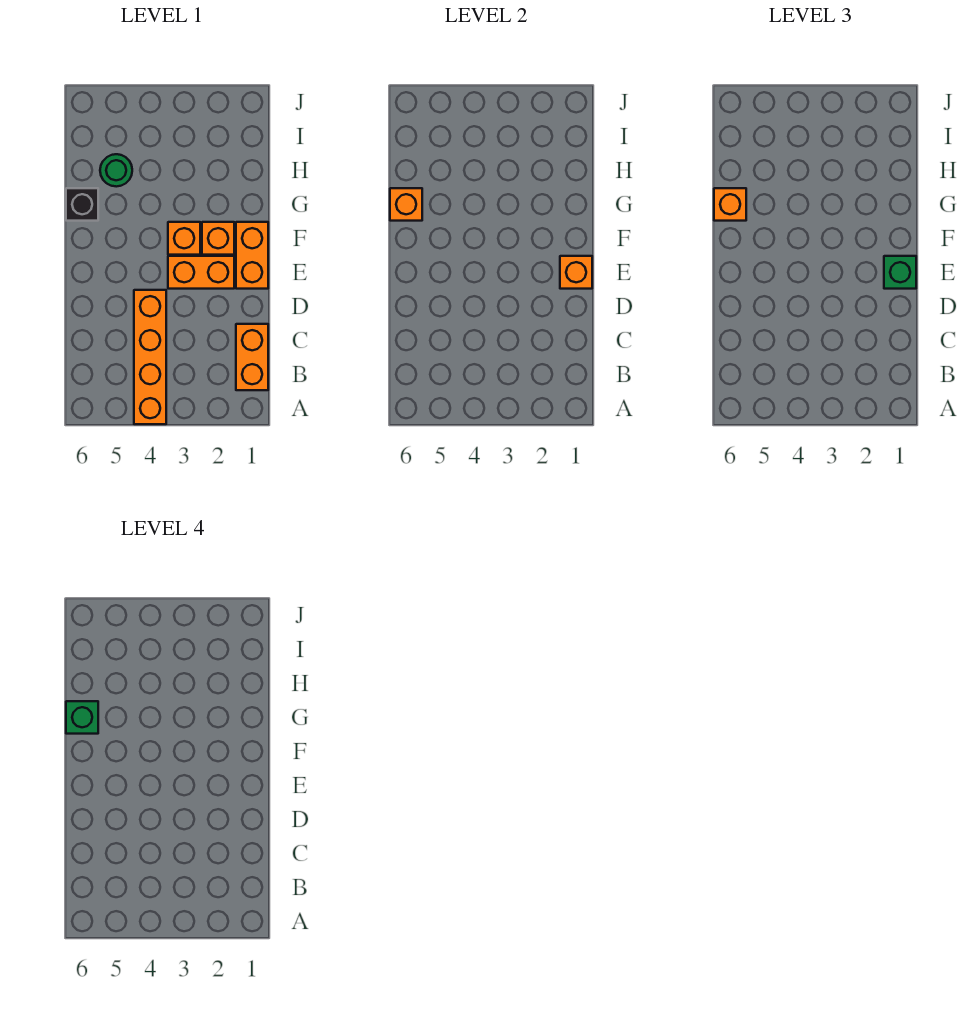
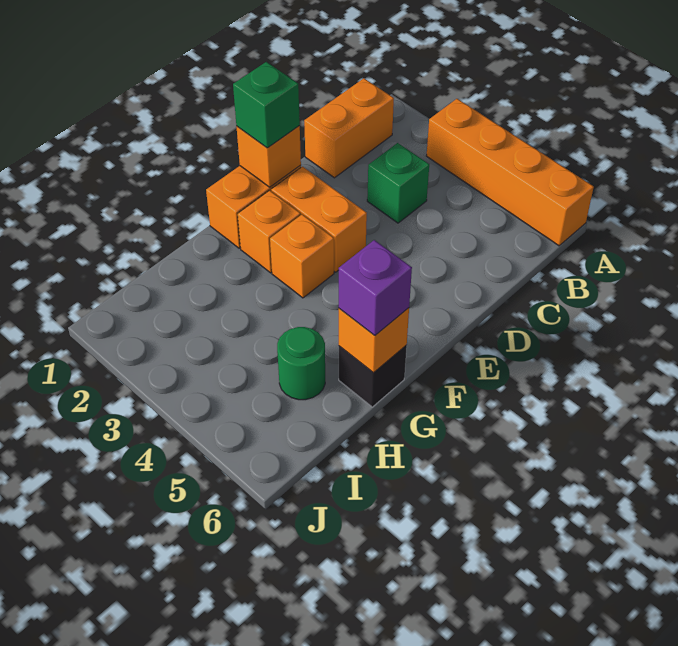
orange 1x4 brick [134,290,166,424] -> orange 1x4 brick turned to [427,99,594,246]
orange 1x1 brick [714,188,746,221] -> purple 1x1 brick [339,240,412,335]
green 1x1 brick [66,701,98,734] -> green 1x1 brick moved to [367,143,429,223]

